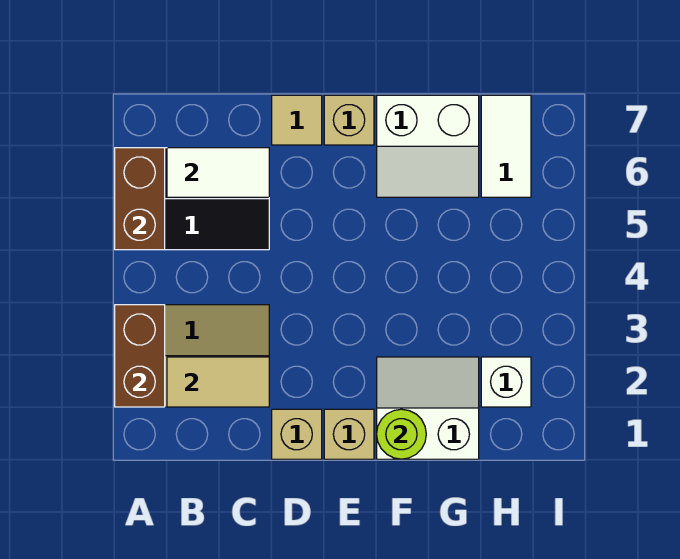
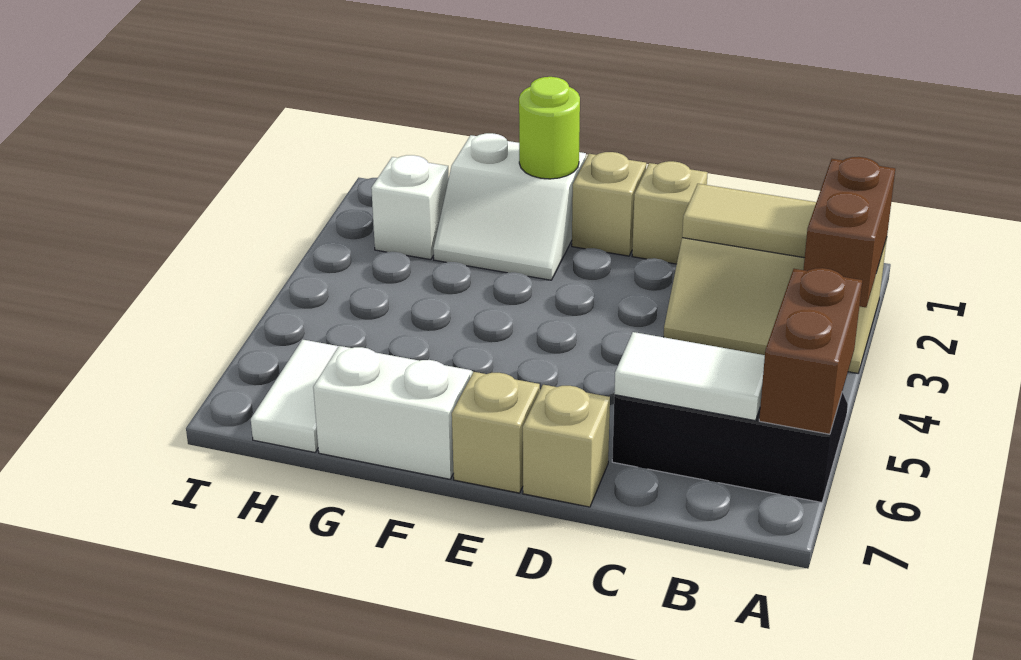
tan 1x1 tile [272,95,322,145] -> tan 1x1 brick [523,385,610,507]

